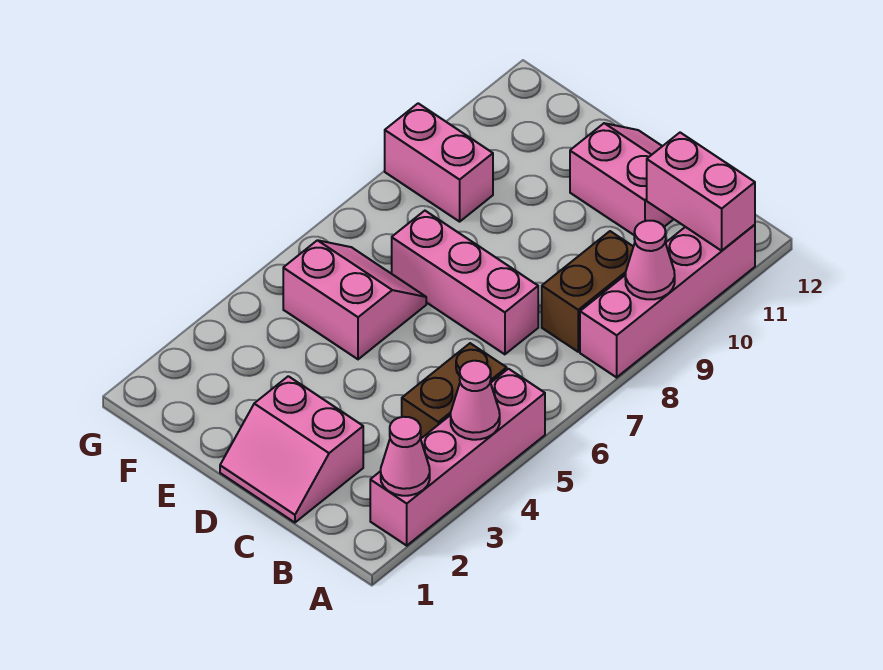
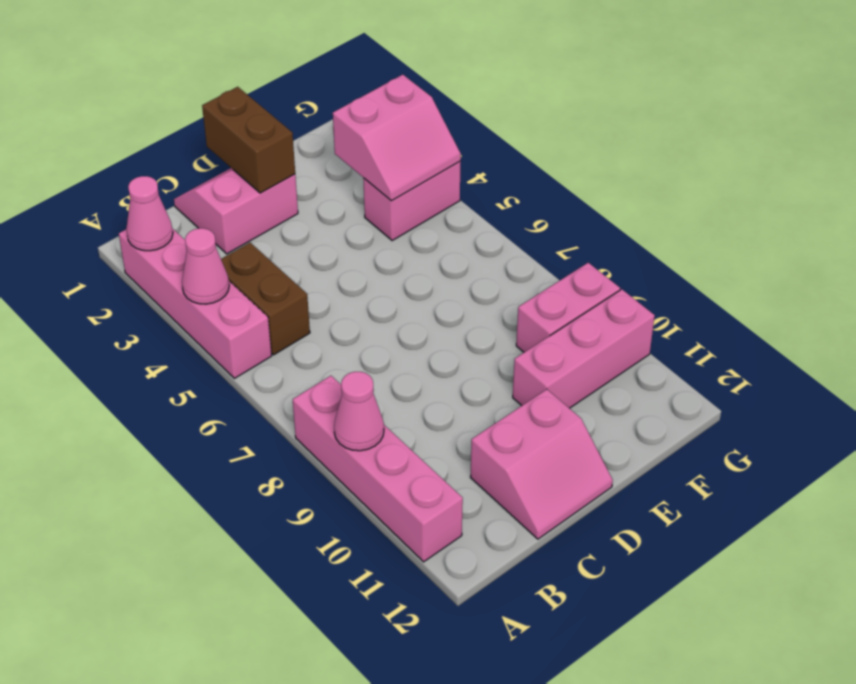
pink 1x2 brick [647,133,755,251] -> pink 1x2 brick moved to [363,162,461,240]
brown 1x2 brick [542,231,633,352] -> brown 1x2 brick moved to [202,87,295,193]
pink 1x3 brick [392,211,538,354] -> pink 1x3 brick moved to [513,289,655,408]
pink 2x2 slope [283,240,426,359] -> pink 2x2 slope moved to [333,75,461,201]

